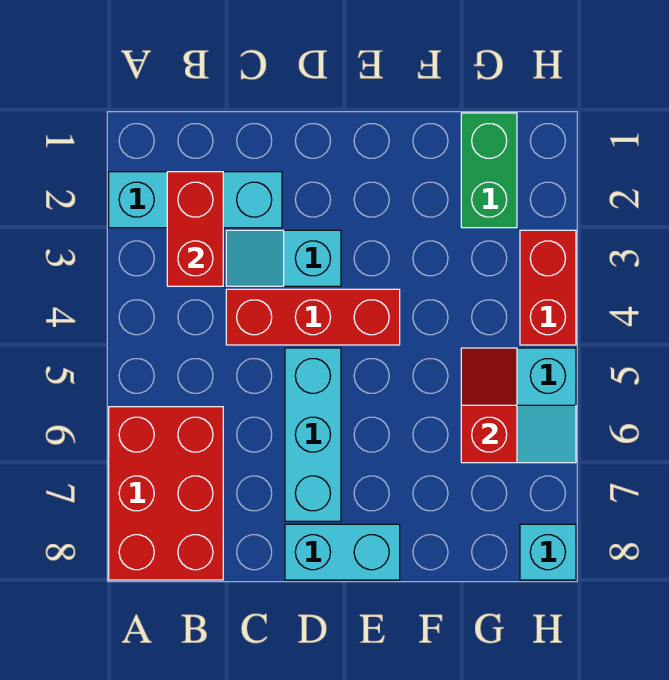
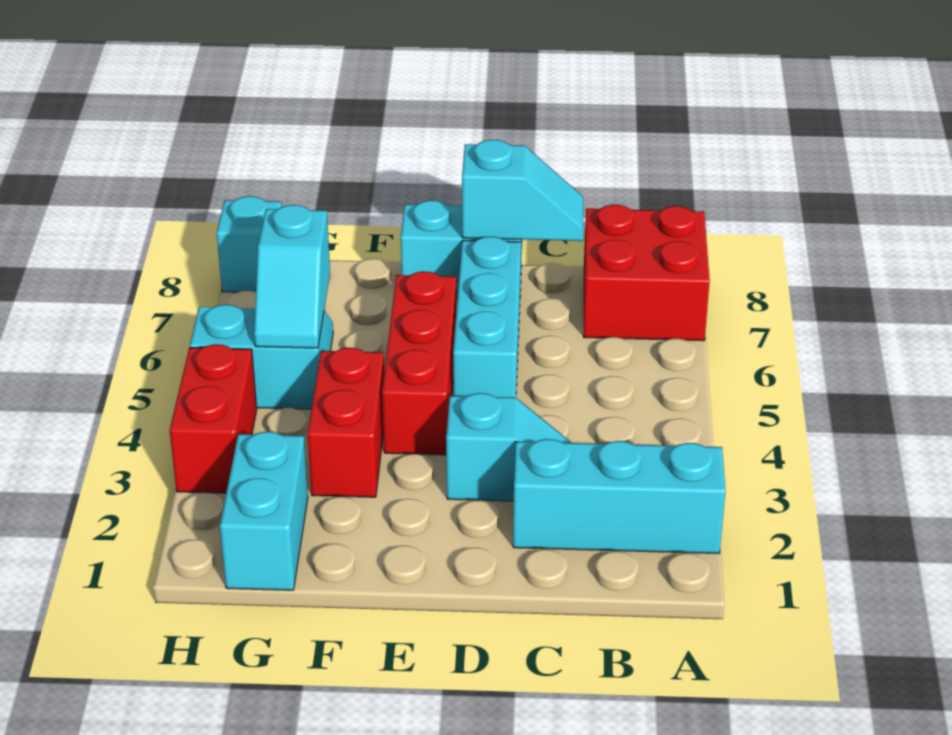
red 2x3 brick [109,407,223,580] -> red 2x2 brick [583,205,710,341]
red 1x2 brick [167,172,223,286] -> red 1x2 brick moved to [308,348,384,497]
red 1x3 brick [226,289,400,345] -> red 1x3 brick turned to [382,271,456,455]
none -> cyan 1x2 slope [462,140,583,241]
green 1x2 brick [461,113,517,228] -> cyan 1x2 brick [220,432,308,590]
red 1x2 slope [461,348,517,463] -> cyan 1x2 slope [254,205,330,348]

